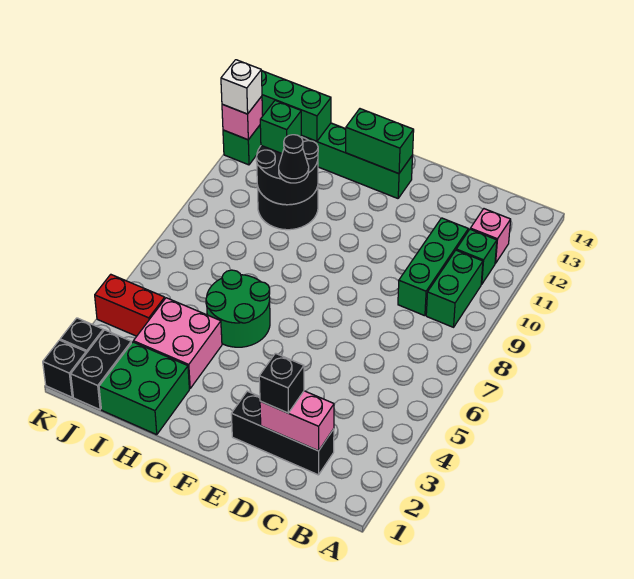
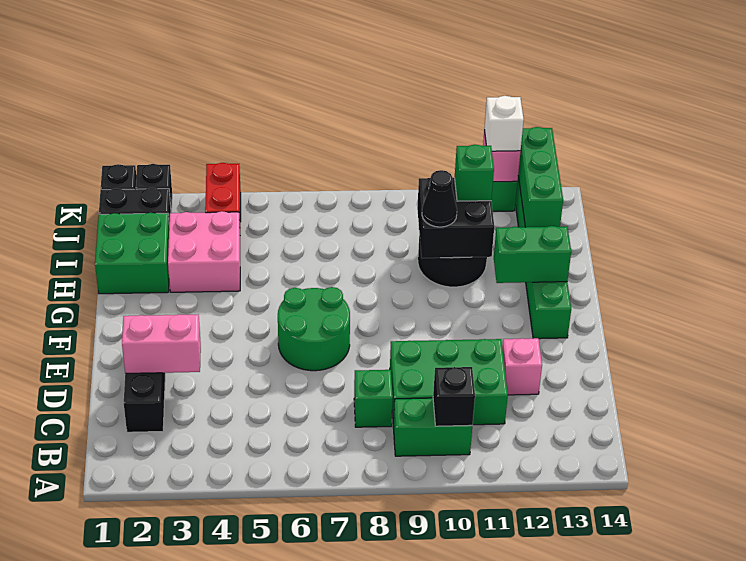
green 1x1 brick [456,229,497,284] -> green 1x1 brick moved to [354,370,393,427]
pink 1x1 brick [470,209,511,263] -> pink 1x1 brick moved to [502,338,542,395]
pink 1x2 brick [260,391,334,451] -> pink 1x2 brick turned to [122,314,201,373]
green 1x3 brick [398,218,468,316] -> green 2x3 brick [390,339,508,426]
black 1x1 brick [259,353,304,413] -> black 1x1 brick moved to [433,367,475,426]
green 1x2 brick [345,109,414,174] -> green 1x2 brick turned to [494,226,571,283]
green 2x2 round brick [206,270,270,347] -> green 2x2 round brick moved to [278,287,350,371]
black 2x2 round brick [256,137,318,205] -> black 2x2 brick [417,178,494,258]

